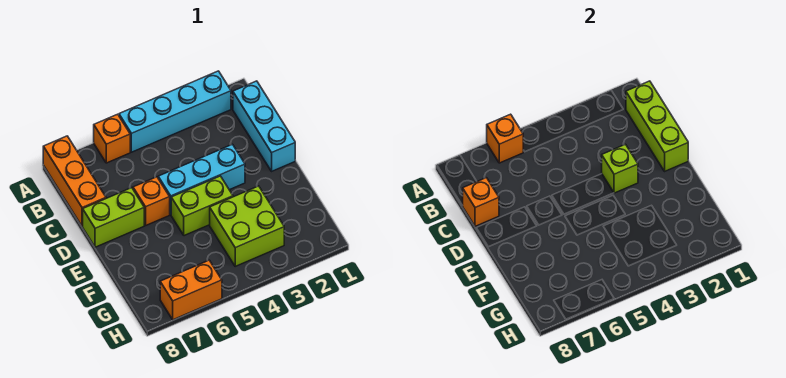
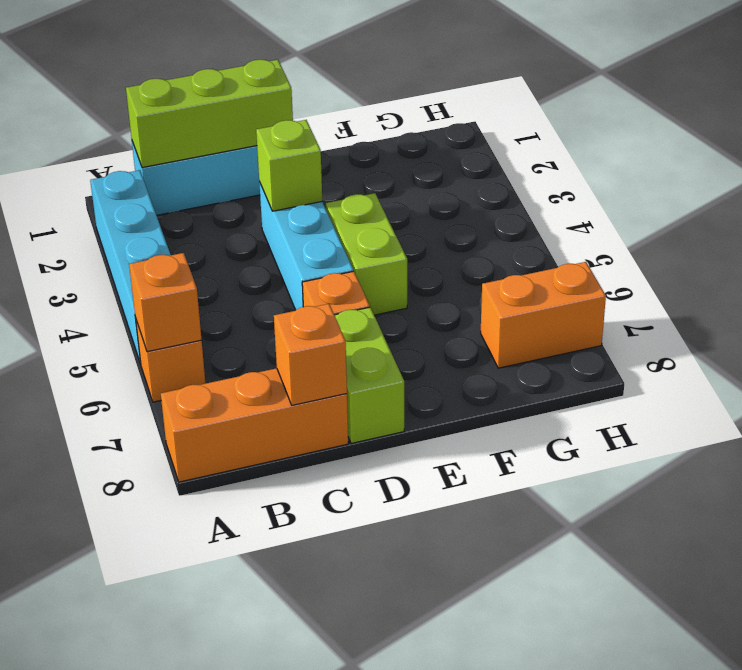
lime 2x2 brick [210,186,284,266] -> none
orange 1x2 brick [160,260,222,320] -> orange 1x2 brick turned to [481,262,606,368]

